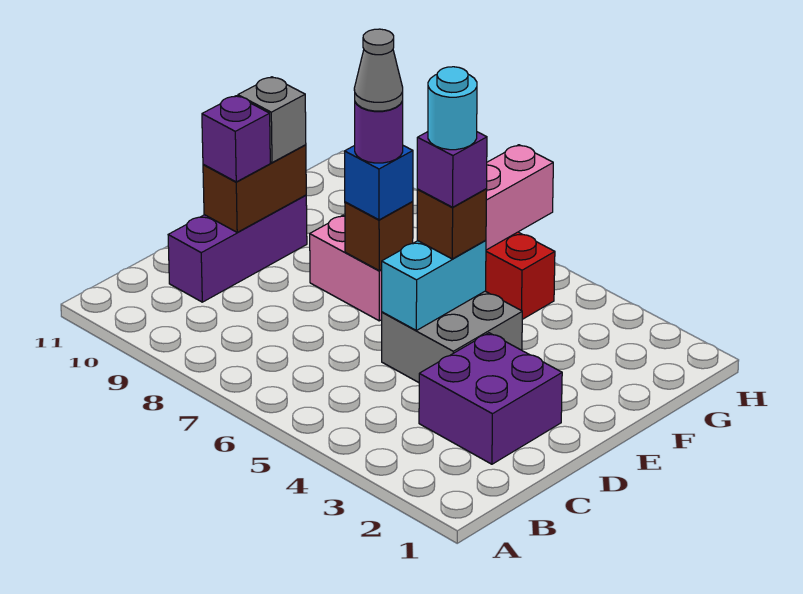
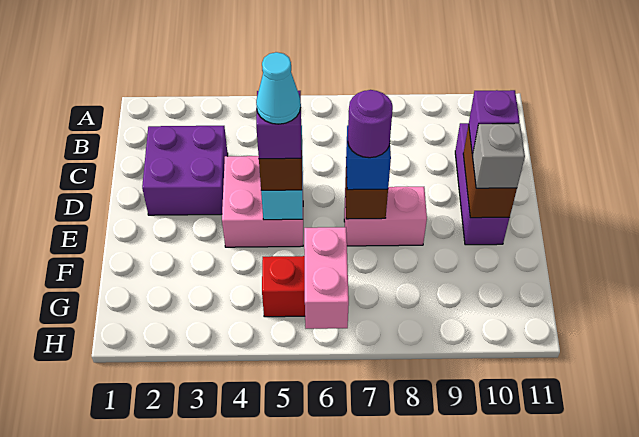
grey 2x2 brick [382,291,522,383] -> pink 2x2 brick [222,156,303,247]
cyan 1x1 round brick [428,67,477,150] -> cyan 1x1 cone [256,52,301,124]
grey 1x1 cone [354,29,403,111] -> none

